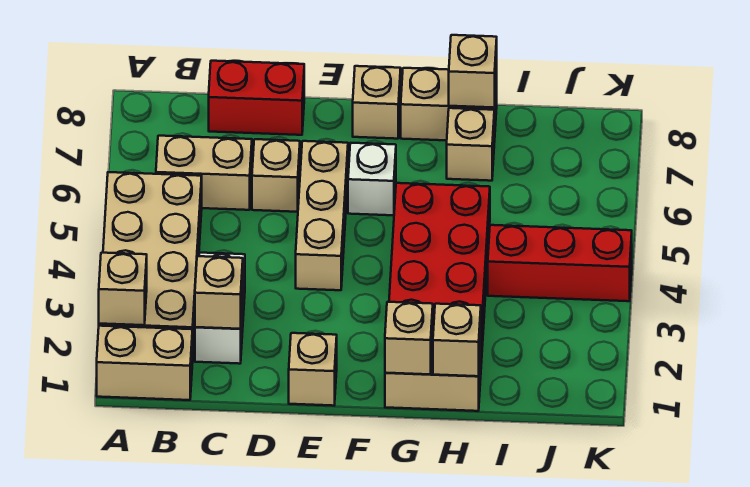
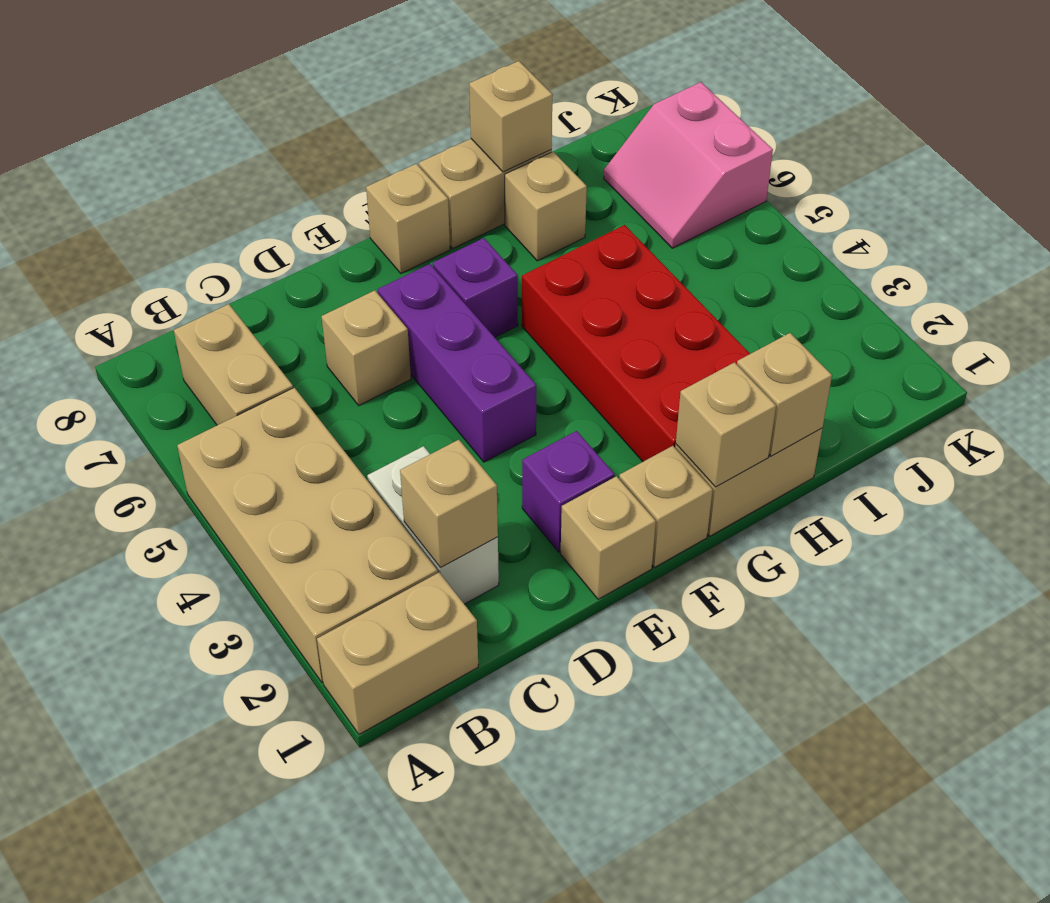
tan 1x1 brick [99,253,147,325] -> tan 1x1 brick moved to [619,446,713,567]
tan 1x2 brick [156,136,252,210] -> tan 1x2 brick turned to [174,304,293,425]
red 1x2 brick [209,61,304,135] -> none
none -> purple 1x1 brick [522,431,615,552]
tan 1x3 brick [296,141,348,290] -> purple 1x3 brick [378,264,536,462]
white 1x1 brick [348,143,396,215] -> purple 1x1 brick [433,238,518,337]
red 1x3 brick [488,225,632,301] -> none
none -> pink 2x2 slope [604,82,773,248]

